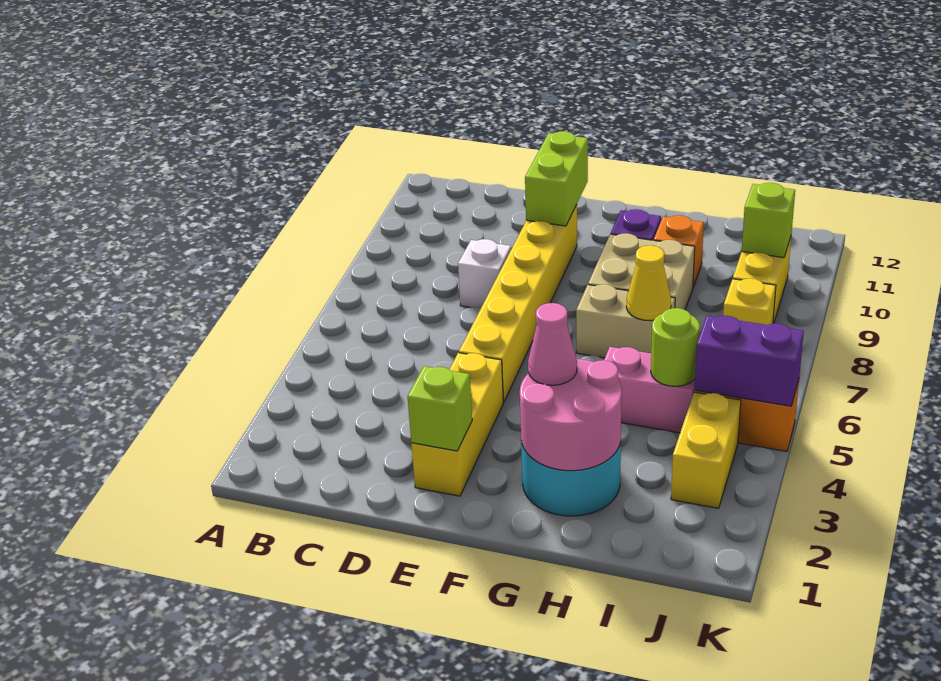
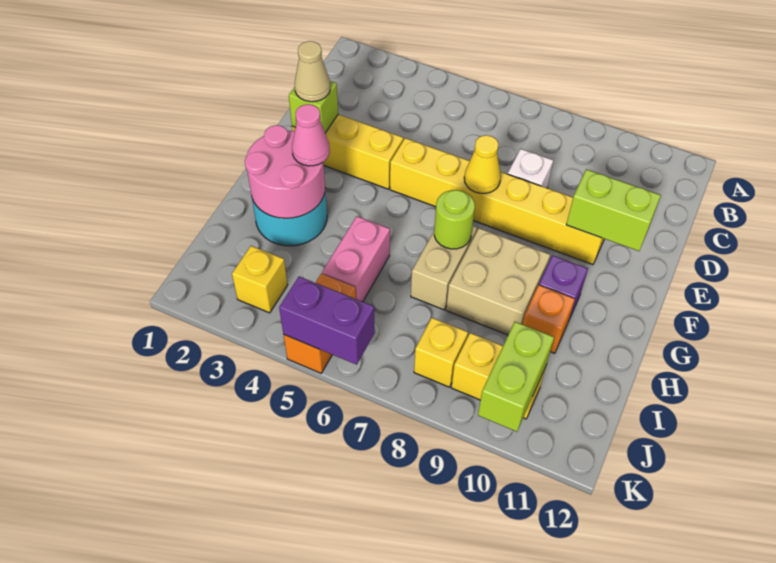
none -> tan 1x1 cone [295,41,330,102]
yellow 1x1 cone [626,245,671,321] -> yellow 1x1 cone moved to [464,135,501,193]
lime 1x1 round brick [651,308,700,386] -> lime 1x1 round brick moved to [434,190,475,249]
yellow 1x2 brick [671,392,741,508] -> yellow 1x1 brick [232,246,288,313]
purple 1x2 brick [695,316,804,406] -> purple 1x2 brick turned to [279,276,375,365]
lime 1x1 brick [742,183,795,258] -> lime 1x2 brick [478,322,554,432]

